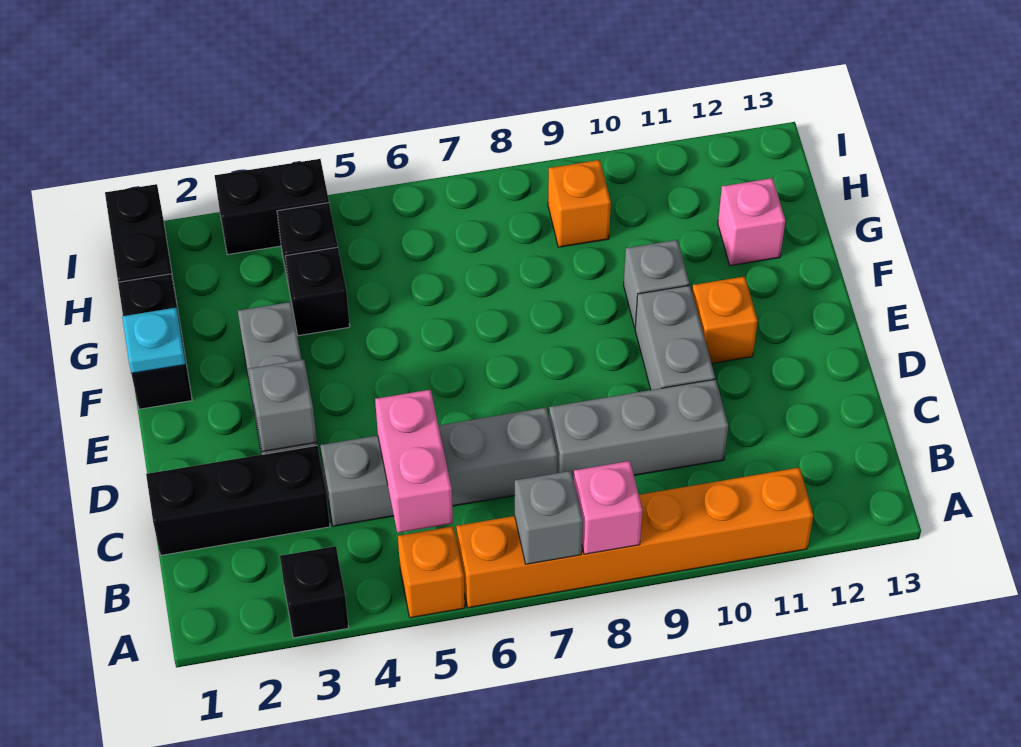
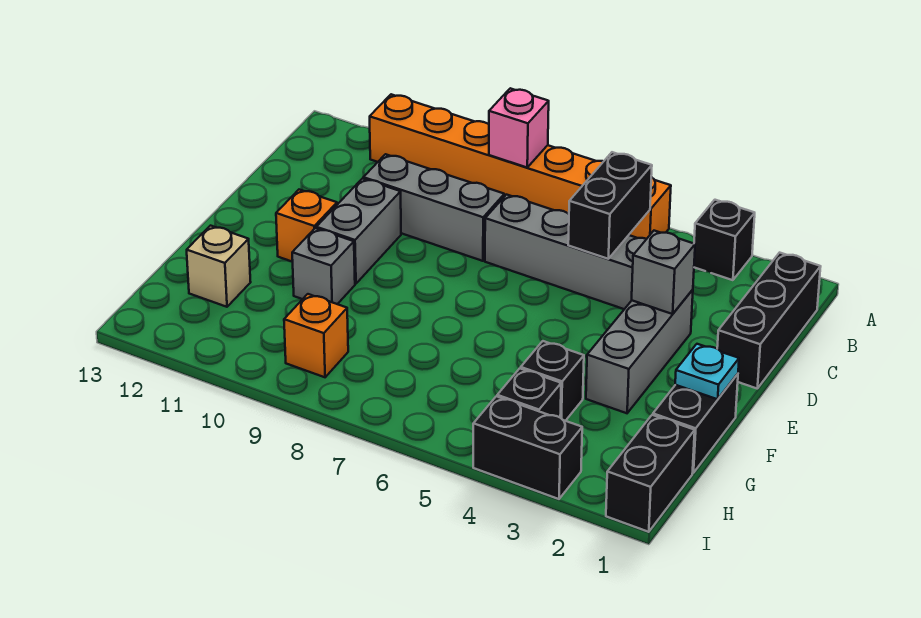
grey 1x1 brick [515,471,583,564] -> none
pink 1x2 brick [375,390,453,533] -> black 1x2 brick [568,152,652,259]
black 1x3 brick [146,445,330,555] -> black 1x3 brick turned to [717,253,821,388]
pink 1x1 brick [718,178,785,266] -> tan 1x1 brick [187,226,251,307]

